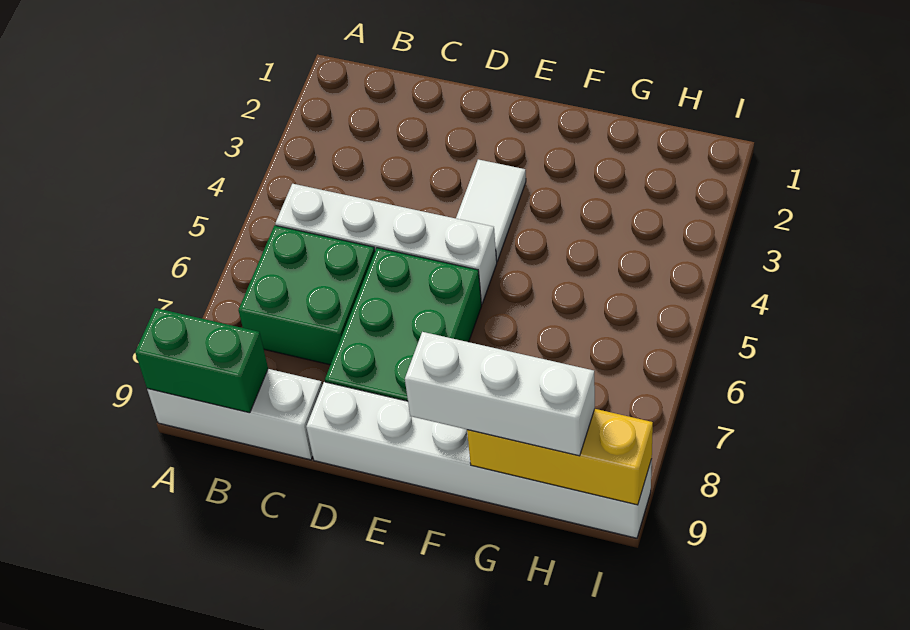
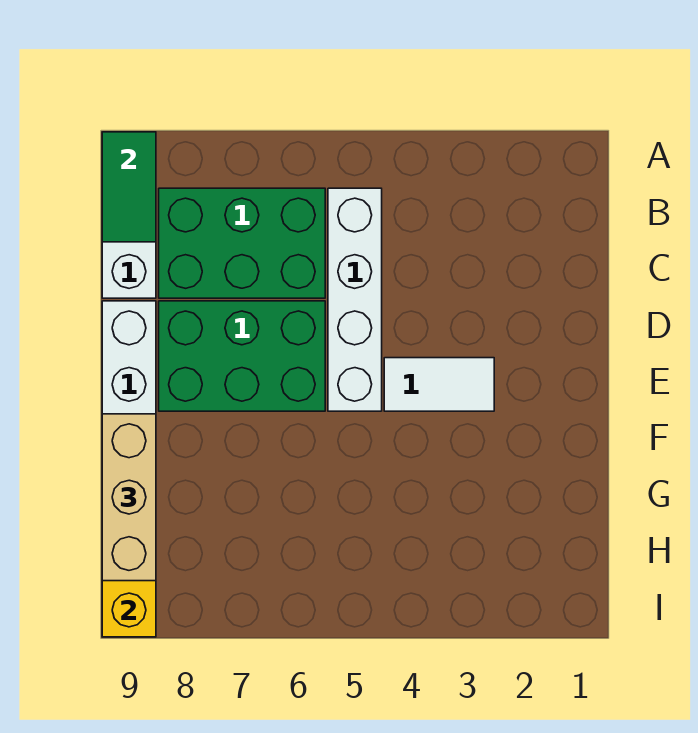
green 1x2 brick [135,308,268,413] -> green 1x2 tile [102,132,156,242]
green 2x2 brick [238,225,375,365] -> green 2x3 brick [159,188,325,298]
white 1x3 brick [405,332,595,456] -> tan 1x3 brick [102,414,156,581]

